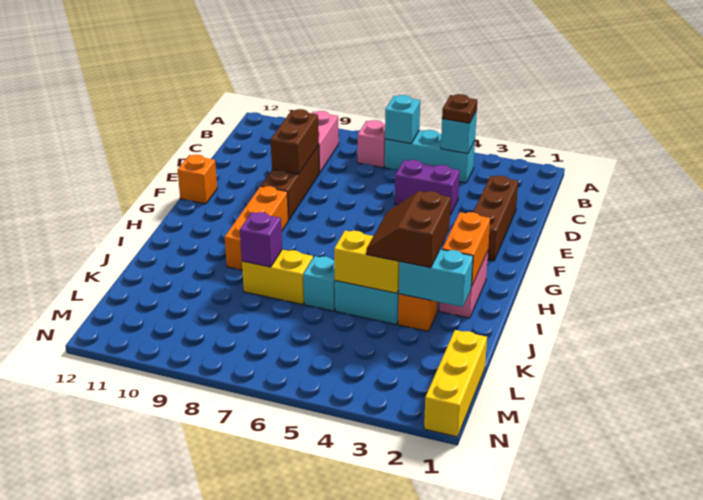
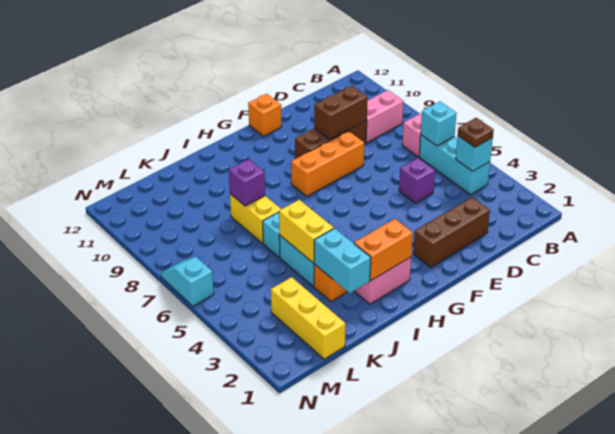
purple 1x2 brick [395,160,460,215] -> purple 1x1 brick [399,158,435,203]
orange 1x3 brick [225,186,288,270] -> orange 1x3 brick moved to [291,131,364,196]
brown 2x2 slope [367,191,451,268] -> none
yellow 1x3 brick [424,330,487,437] -> yellow 1x3 brick turned to [271,277,346,359]
none -> cyan 1x2 slope [161,257,214,306]

